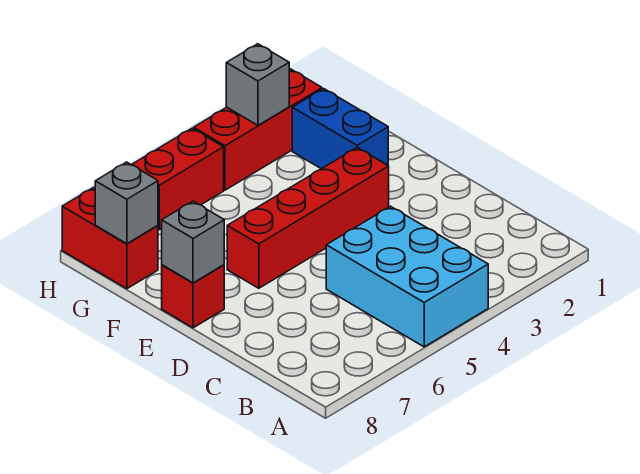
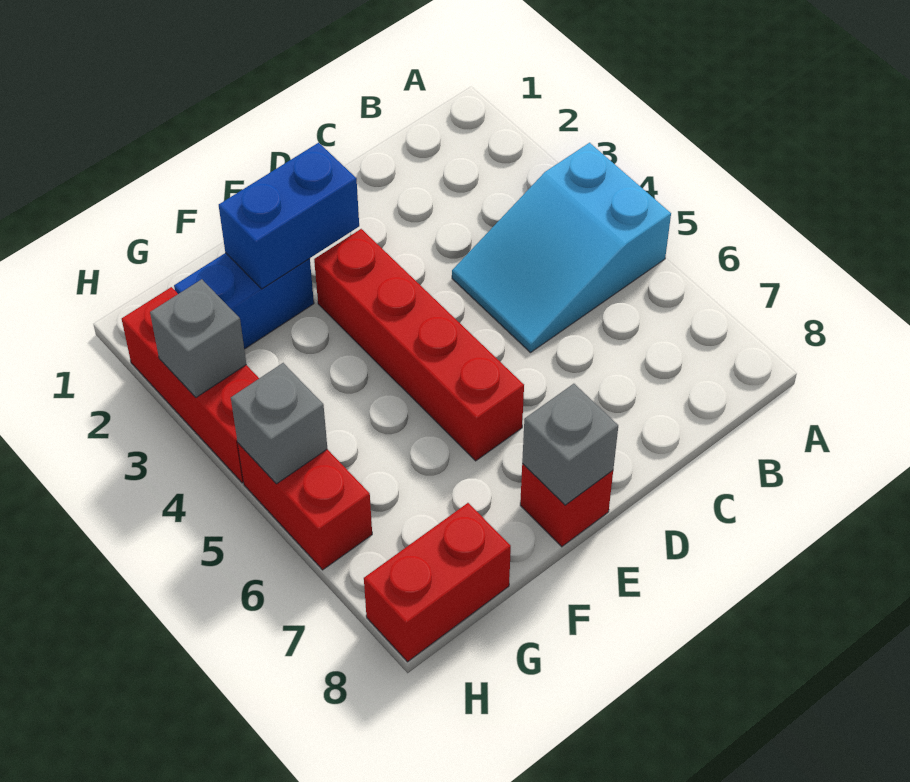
cyan 2x3 brick [326,206,488,347] -> cyan 2x3 slope [452,143,671,353]
none -> blue 1x2 brick [219,143,359,289]
grey 1x1 brick [95,162,158,244] -> grey 1x1 brick moved to [231,363,327,484]

